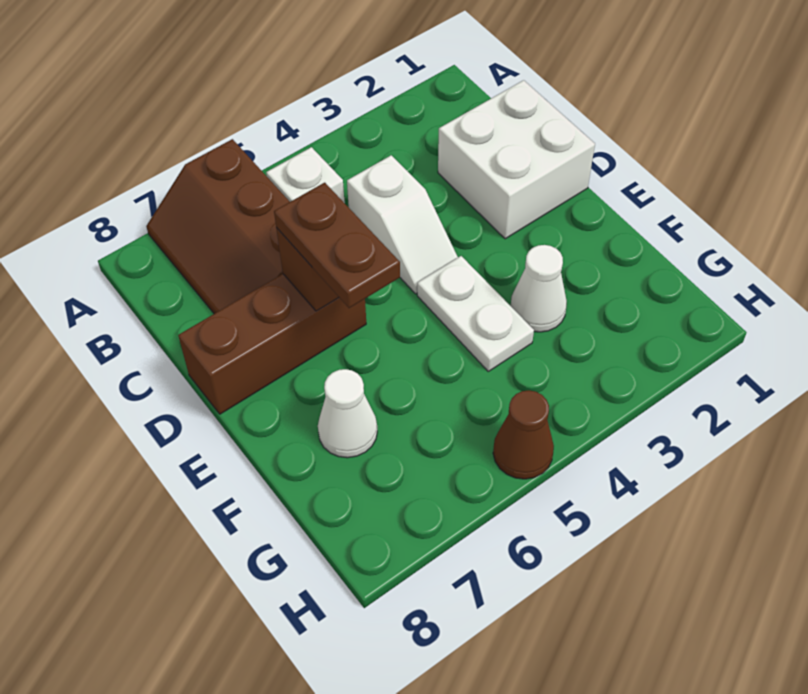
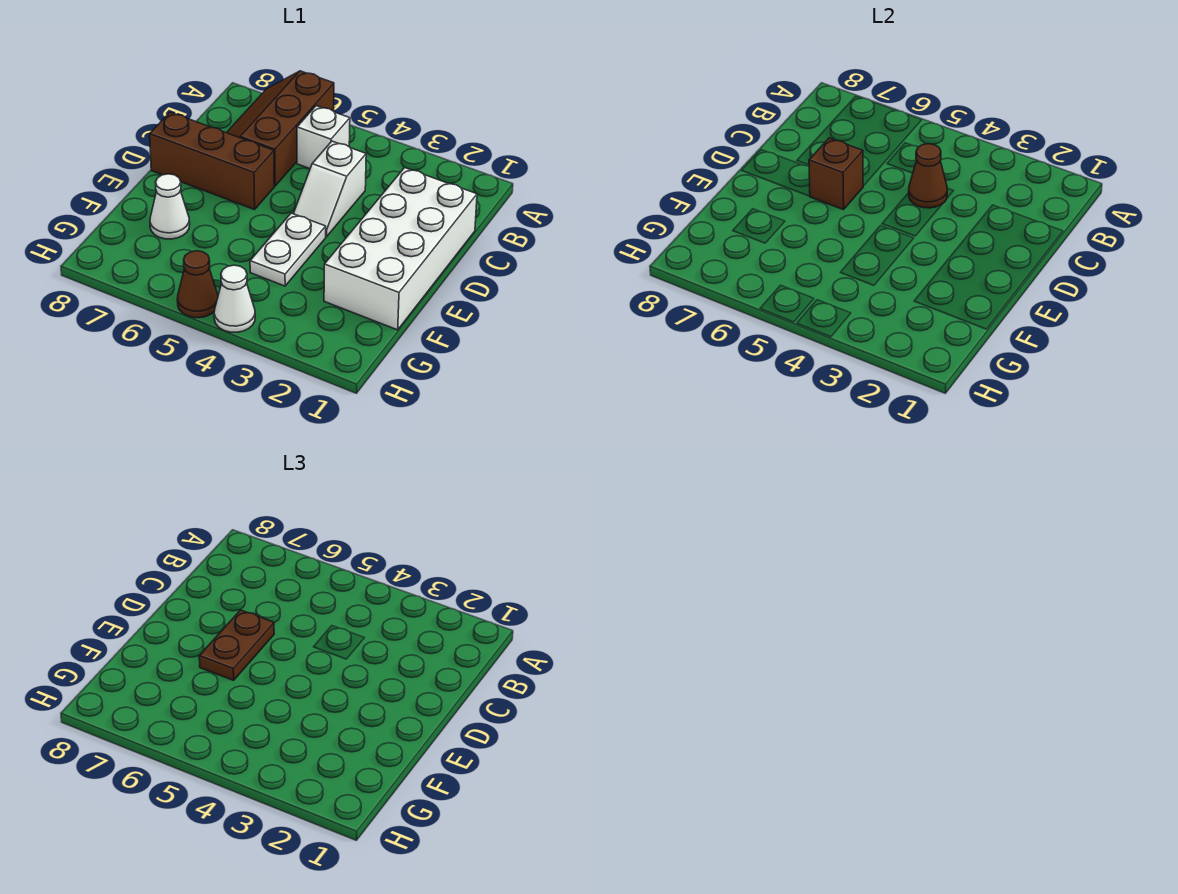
white 2x2 brick [438,80,595,239] -> white 2x4 brick [324,168,477,330]
none -> brown 1x1 cone [909,144,947,208]
white 1x1 cone [511,245,567,332] -> white 1x1 cone moved to [214,265,255,332]

